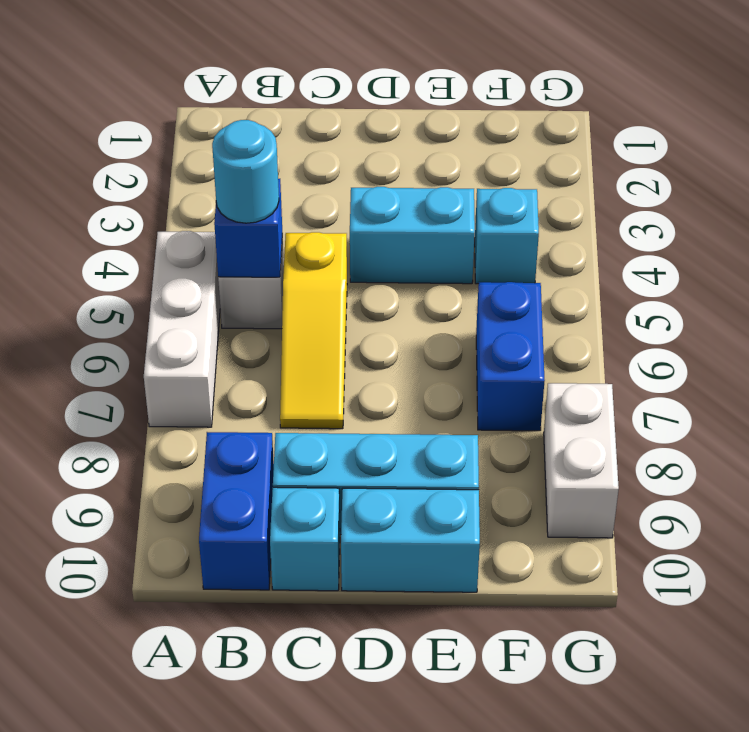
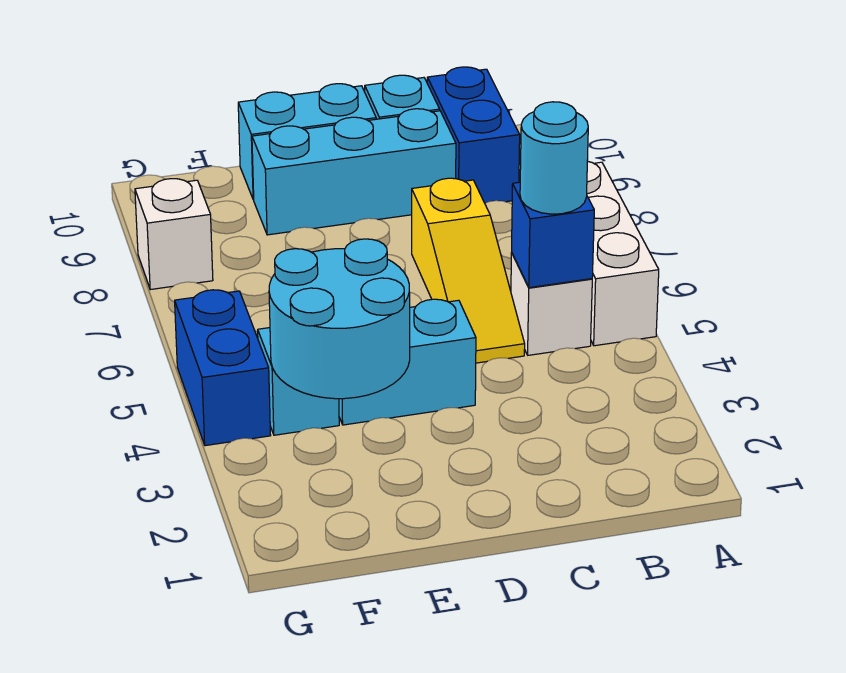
yellow 1x3 slope [280,232,347,429] -> yellow 1x3 slope turned to [412,178,525,363]
none -> cyan 2x2 round brick [269,239,410,399]
blue 1x2 brick [476,282,545,431] -> blue 1x2 brick moved to [175,290,271,446]
white 1x2 brick [544,383,619,538] -> white 1x1 brick [135,179,213,290]

